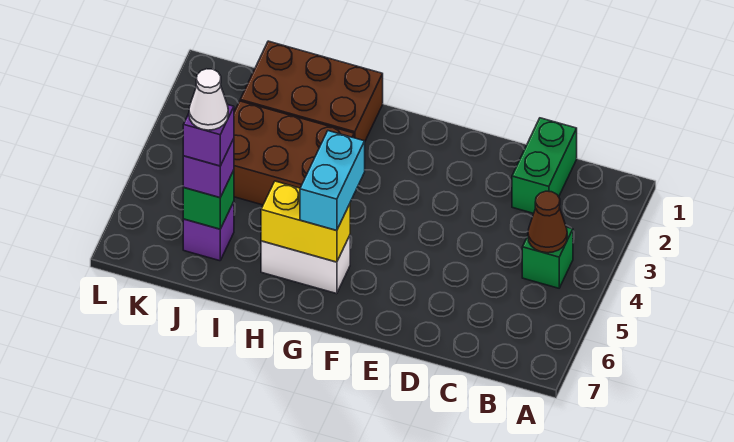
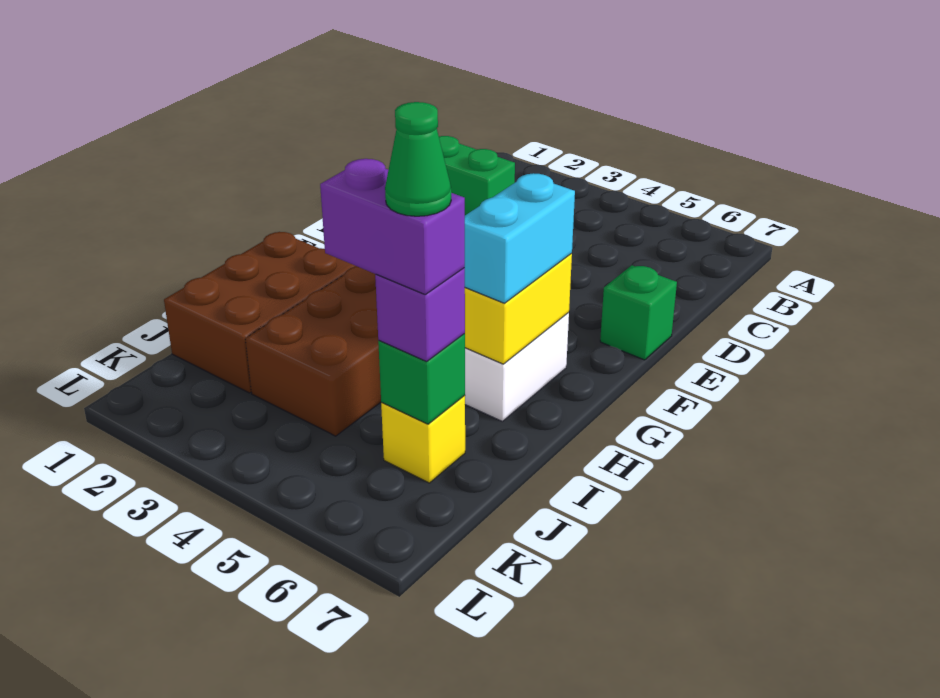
green 1x1 brick [522,227,573,288] -> green 1x1 brick moved to [600,265,677,360]
brown 1x1 cone [528,191,567,253] -> none
cyan 1x2 brick [300,131,365,231] -> cyan 1x2 brick turned to [464,173,575,303]
purple 1x1 brick [183,202,234,261] -> yellow 1x1 brick [381,395,465,483]
purple 1x1 brick [183,105,234,166] -> purple 1x2 brick [320,159,465,294]
white 1x1 cone [189,69,228,130] -> green 1x1 cone [385,102,451,216]

